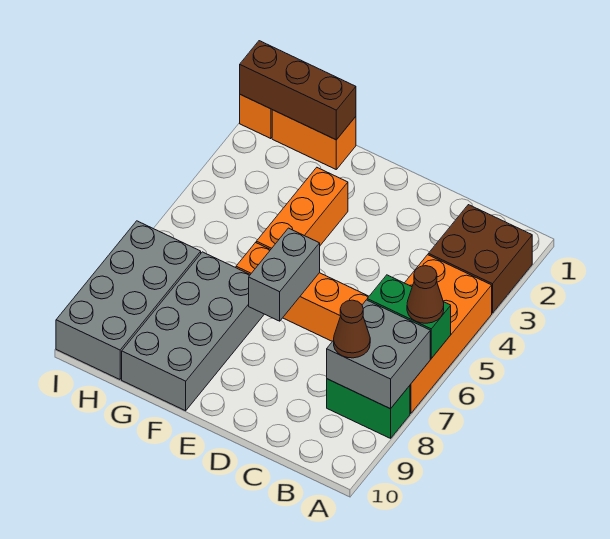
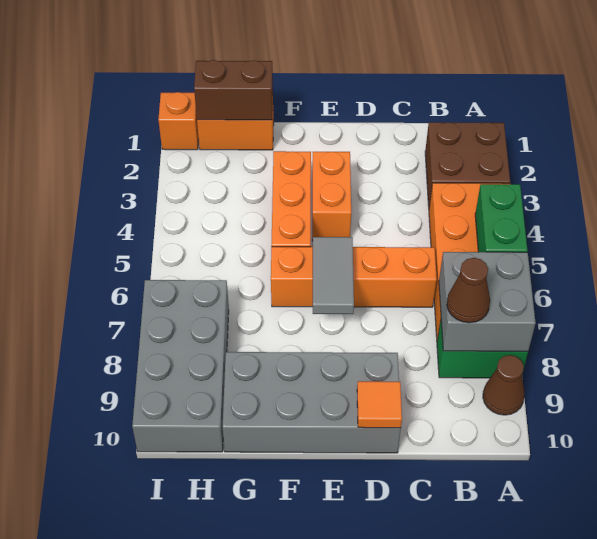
green 1x2 brick [367,275,451,358] -> green 1x2 brick turned to [475,184,528,252]
brown 1x1 cone [407,266,444,323] -> brown 1x1 cone moved to [483,355,525,415]
none -> orange 1x1 tile [357,381,402,428]
none -> orange 1x2 brick [312,152,351,241]
grey 1x2 brick [249,228,320,321] -> grey 1x2 tile [313,237,354,314]
grey 2x4 brick [122,252,264,411] -> grey 2x4 brick turned to [223,352,401,453]
brown 1x3 brick [240,41,356,140] -> brown 1x2 brick [194,60,273,120]

